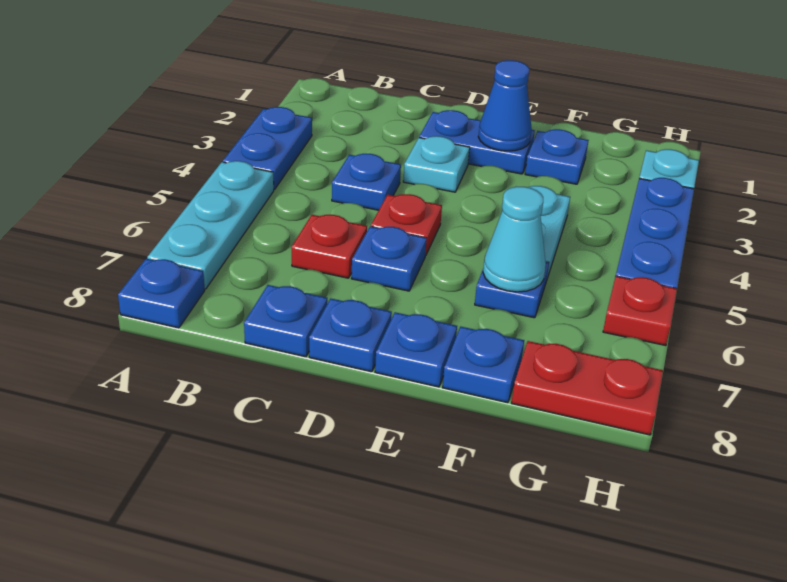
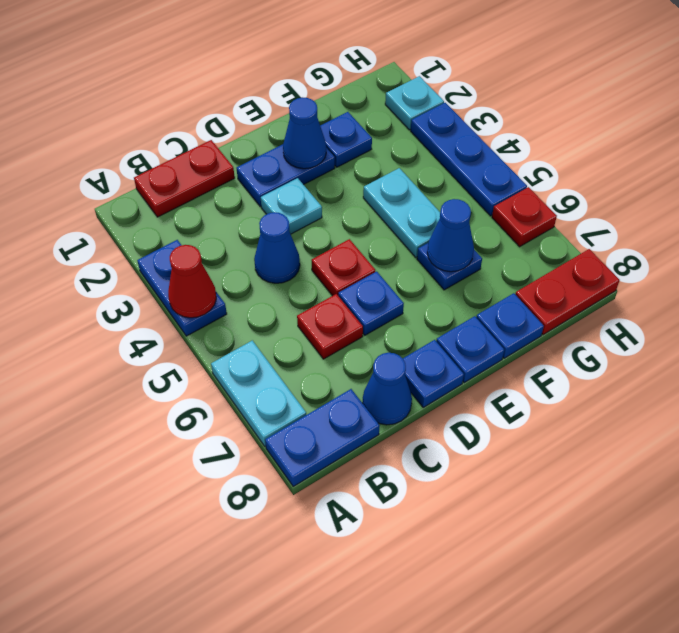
none -> red 1x1 cone [168,245,216,318]
cyan 1x3 plate [147,161,274,289] -> cyan 1x2 plate [211,340,306,446]
blue 1x1 plate [118,259,205,328] -> blue 1x2 plate [265,389,380,486]
none -> red 1x2 plate [134,140,235,217]
blue 1x1 plate [332,154,401,210] -> blue 1x1 cone [254,212,300,283]
blue 1x1 plate [244,285,327,357] -> blue 1x1 cone [363,353,412,425]
cyan 1x1 cone [483,187,546,292] -> blue 1x1 cone [427,199,474,272]

